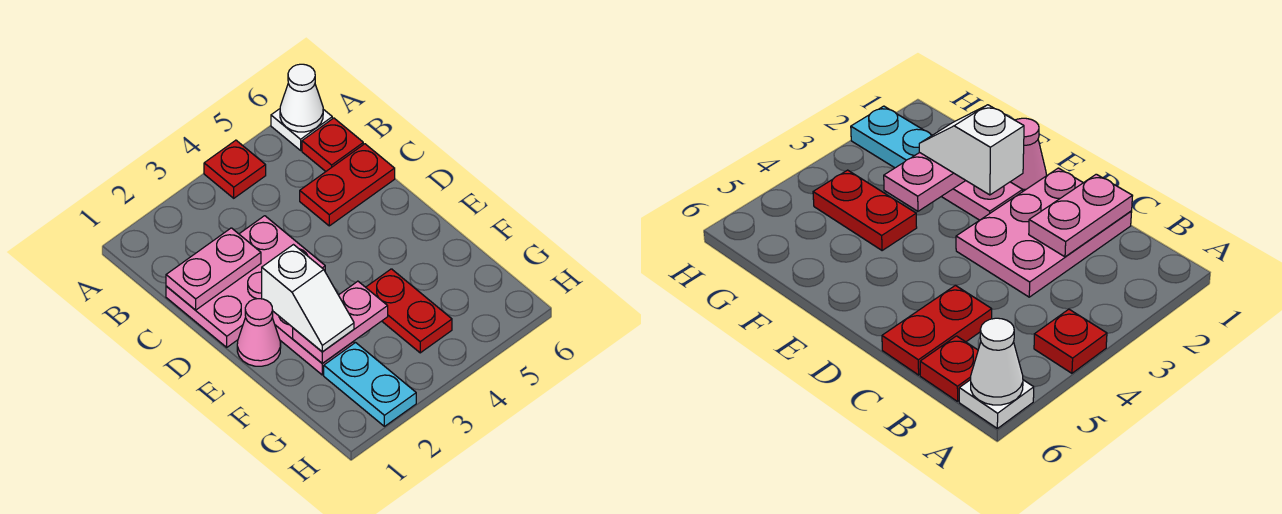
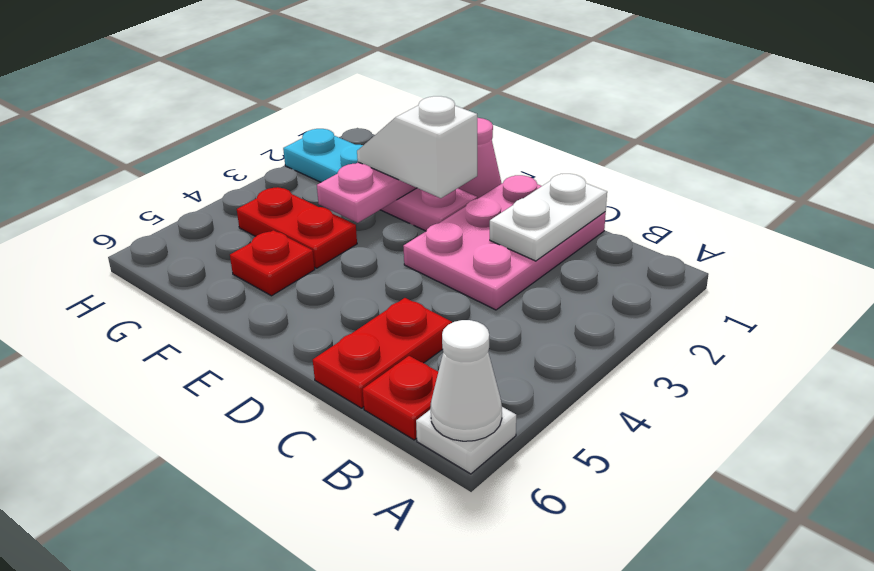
red 1x1 plate [204,140,266,198] -> red 1x1 plate moved to [230,230,315,296]
pink 1x2 plate [166,228,261,310] -> white 1x2 plate [490,174,607,261]

